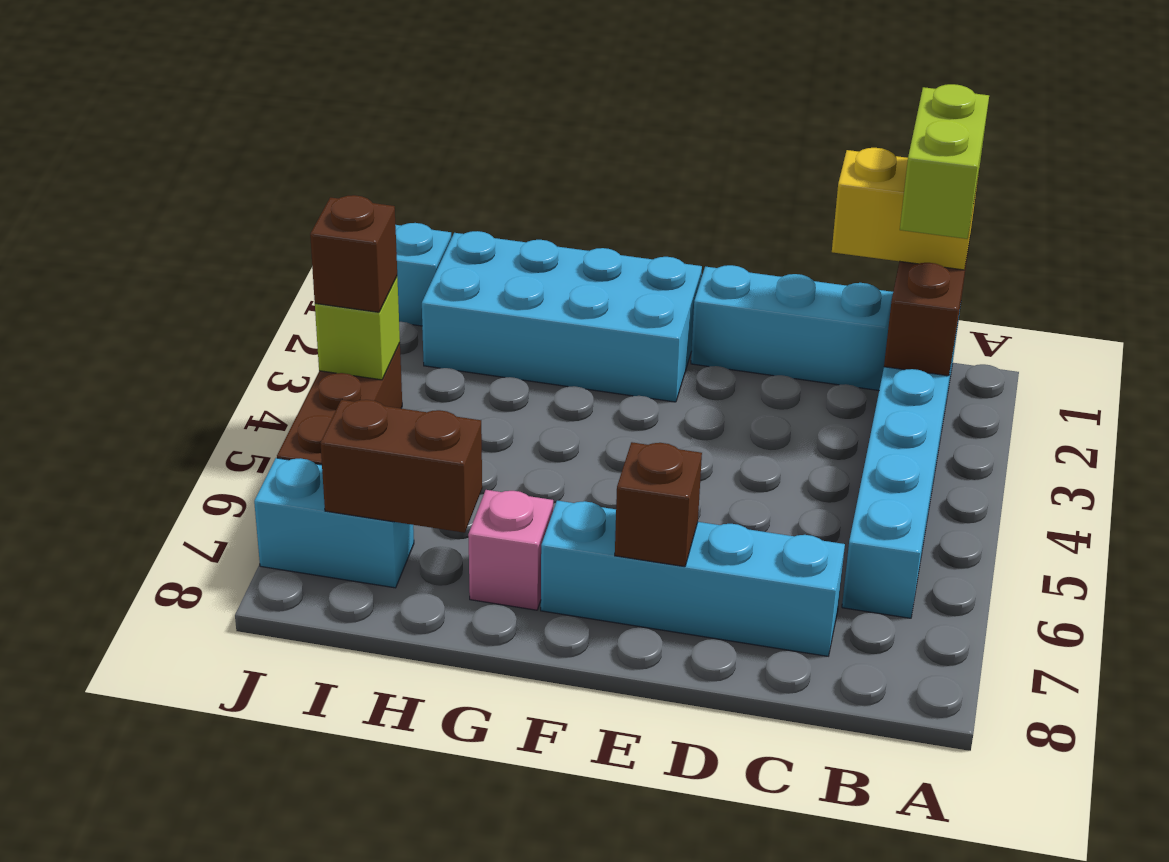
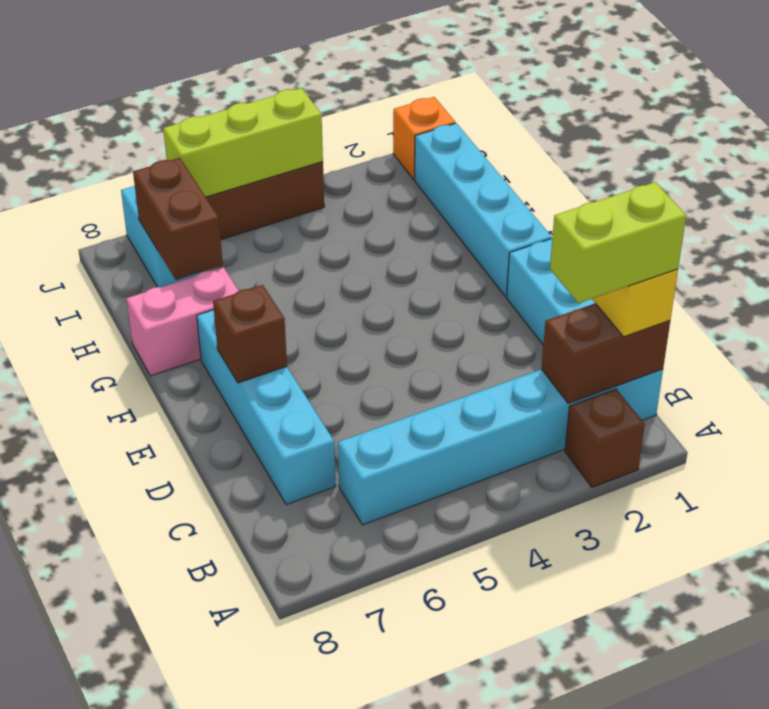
cyan 2x4 brick [422,231,702,402] -> cyan 1x4 brick [414,123,552,297]
pink 1x1 brick [468,490,553,610] -> pink 1x2 brick [126,267,239,376]
cyan 1x1 brick [395,223,451,326] -> orange 1x1 brick [393,97,455,179]
lime 1x1 brick [315,277,400,380] -> lime 1x3 brick [163,88,323,197]
brown 1x1 brick [310,195,397,312] -> brown 1x1 brick moved to [565,389,645,487]

